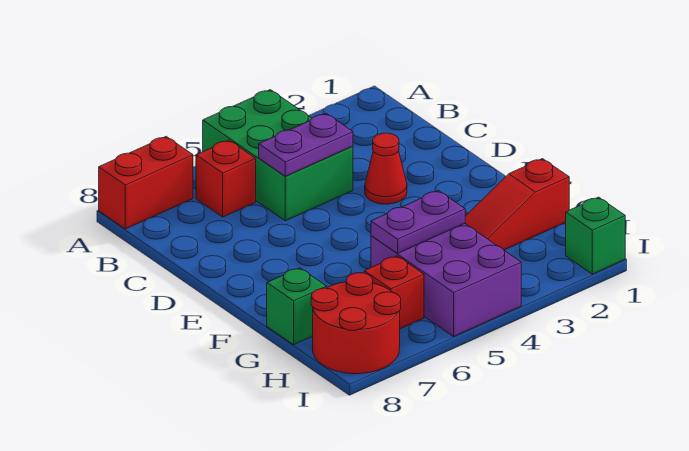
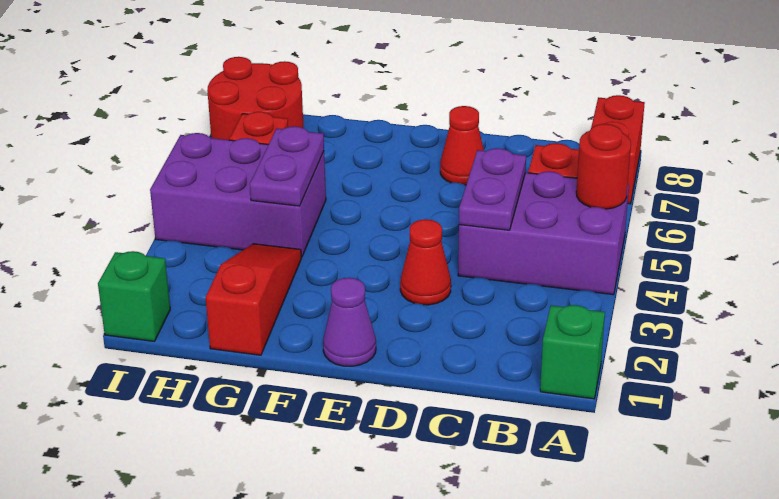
green 2x3 brick [203,90,353,221] -> purple 2x3 brick [458,171,629,295]
none -> red 1x1 round brick [576,124,631,209]
none -> red 1x1 cone [440,106,484,185]
none -> purple 1x1 cone [323,278,376,366]
green 1x1 brick [267,268,327,345] -> green 1x1 brick moved to [540,305,605,399]

